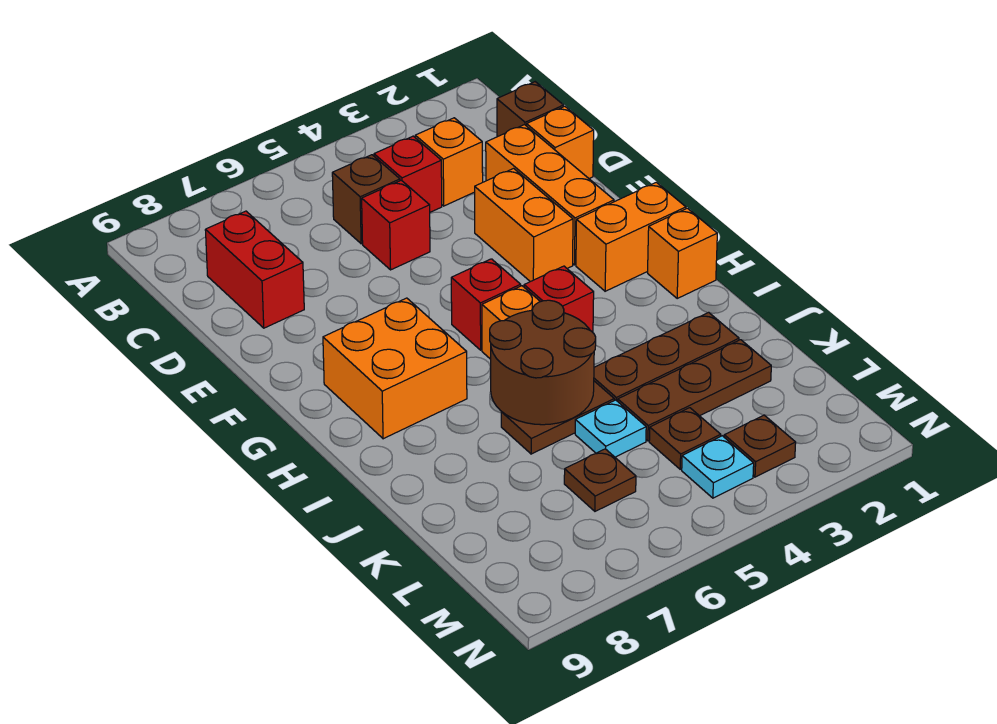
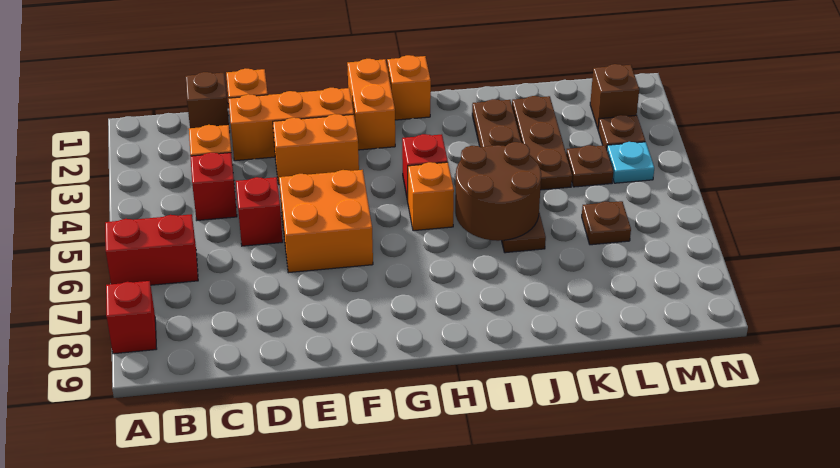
brown 1x1 brick [332,155,400,244] -> brown 1x1 brick moved to [590,64,639,128]
red 1x2 brick [205,211,304,328] -> red 1x2 brick moved to [105,214,198,285]
red 1x1 brick [451,259,521,350] -> red 1x1 brick moved to [106,281,157,354]
orange 2x2 brick [323,298,467,439] -> orange 2x2 brick moved to [279,170,373,273]
cyan 1x1 plate [575,400,646,457] -> none

